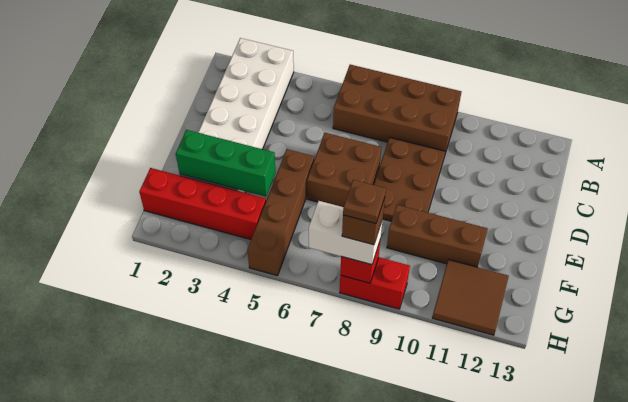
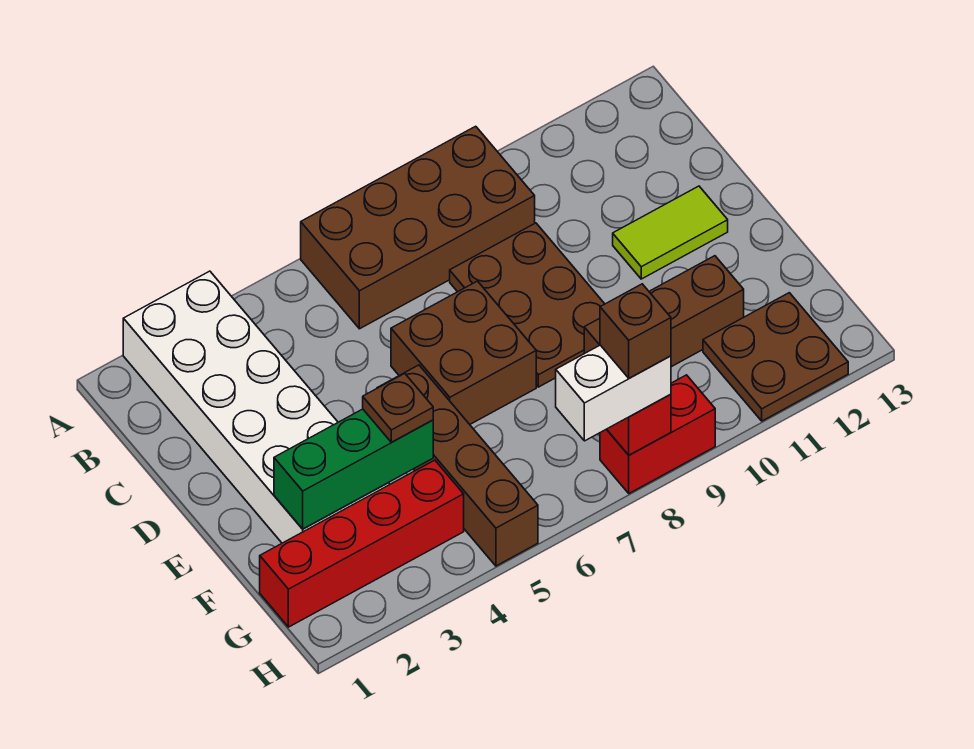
none -> lime 1x2 tile [613,186,728,279]
brown 2x2 tile [432,260,509,335] -> brown 2x2 plate [703,293,848,421]
brown 1x1 plate [343,180,386,223] -> brown 1x1 plate moved to [363,373,433,442]

